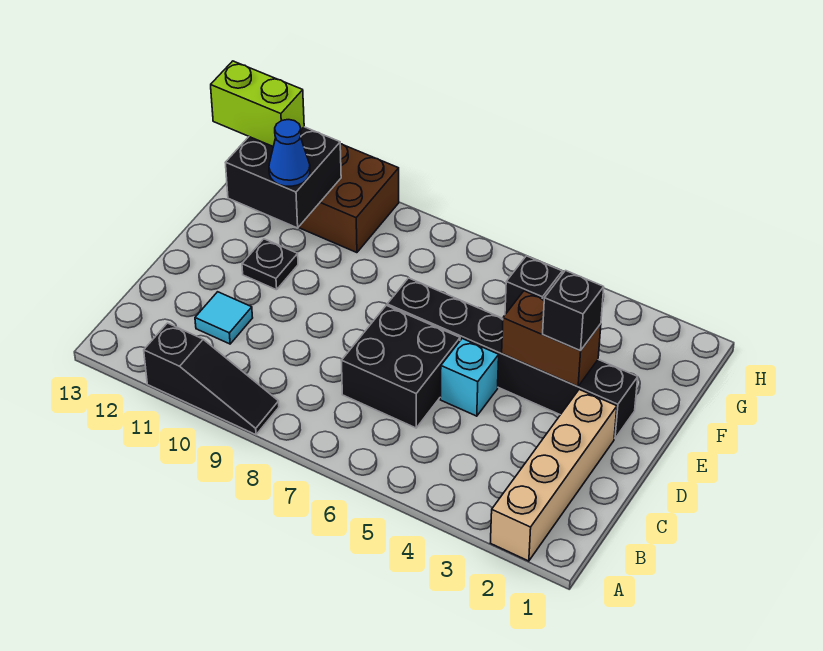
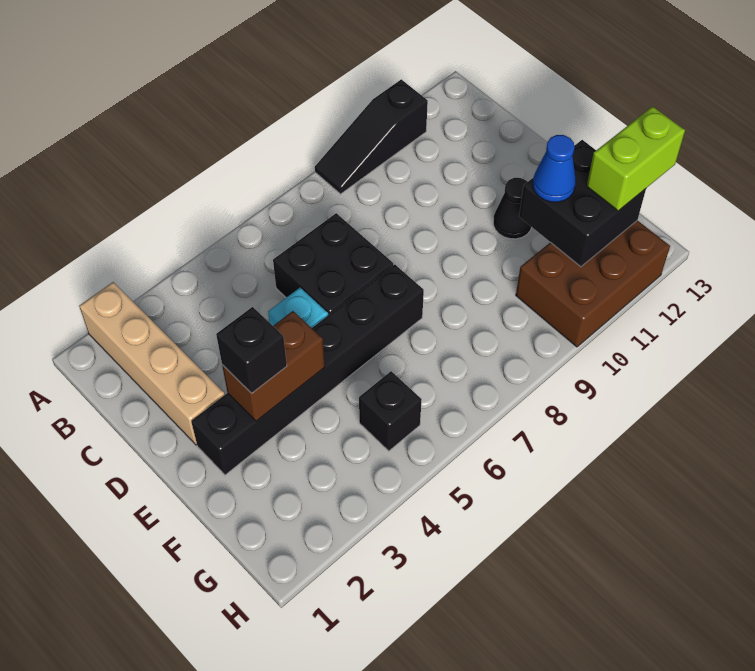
cyan 1x1 tile [195,292,253,344] -> none
black 1x1 plate [242,239,298,290] -> black 1x1 cone [493,178,532,239]

